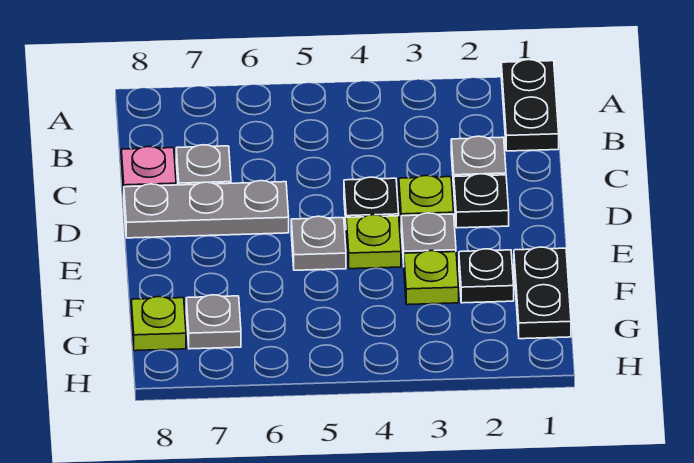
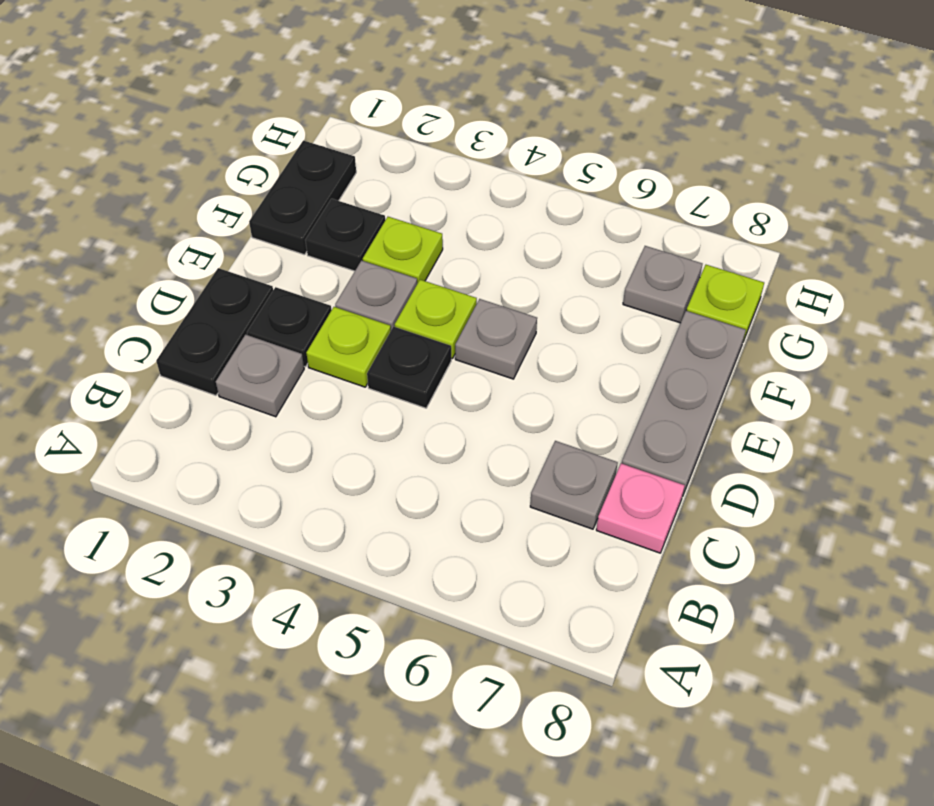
black 1x2 plate [501,60,559,151] -> black 1x2 plate moved to [156,268,273,395]
grey 1x3 plate [124,181,289,238] -> grey 1x3 plate turned to [622,311,746,494]

